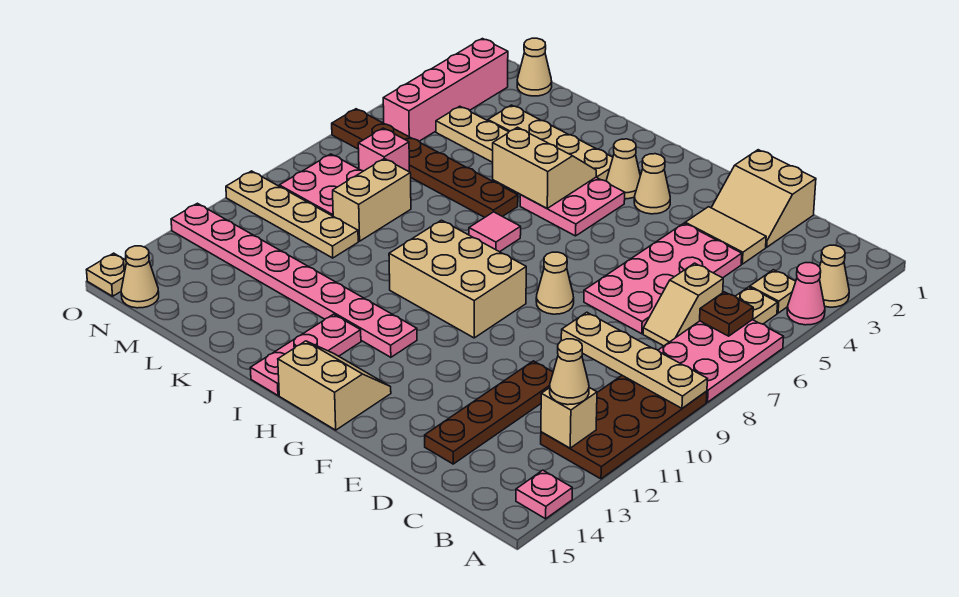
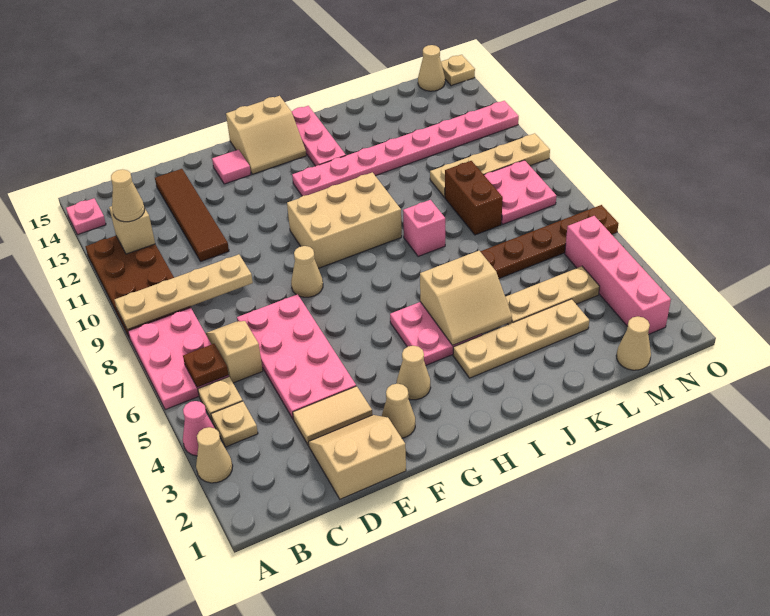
brown 1x4 plate [425,361,553,464] -> brown 1x4 tile [155,169,229,261]
tan 1x1 cone [606,139,640,199] -> tan 1x1 cone moved to [382,384,415,438]
pink 1x1 tile [469,212,521,252] -> pink 1x1 tile moved to [212,150,251,184]
tan 1x2 brick [333,159,411,241] -> brown 1x2 brick [445,161,503,235]
pink 1x1 brick [358,128,409,172] -> pink 1x1 brick moved to [403,200,445,256]

